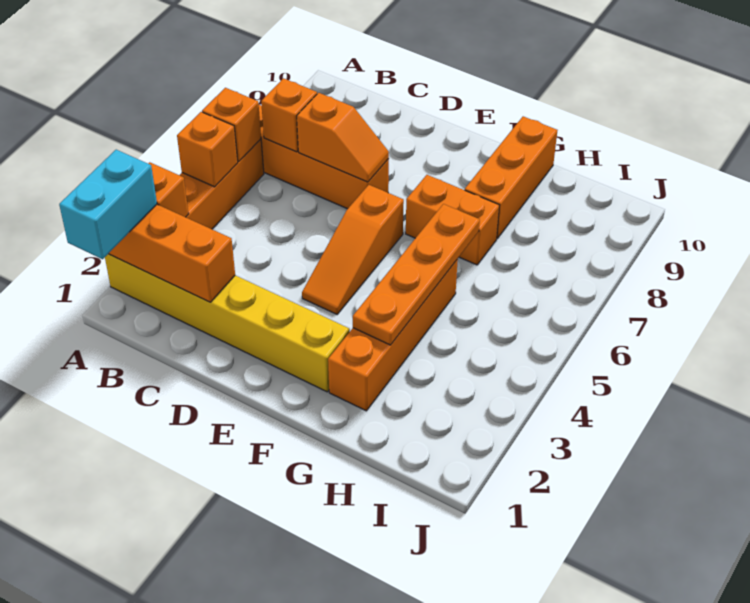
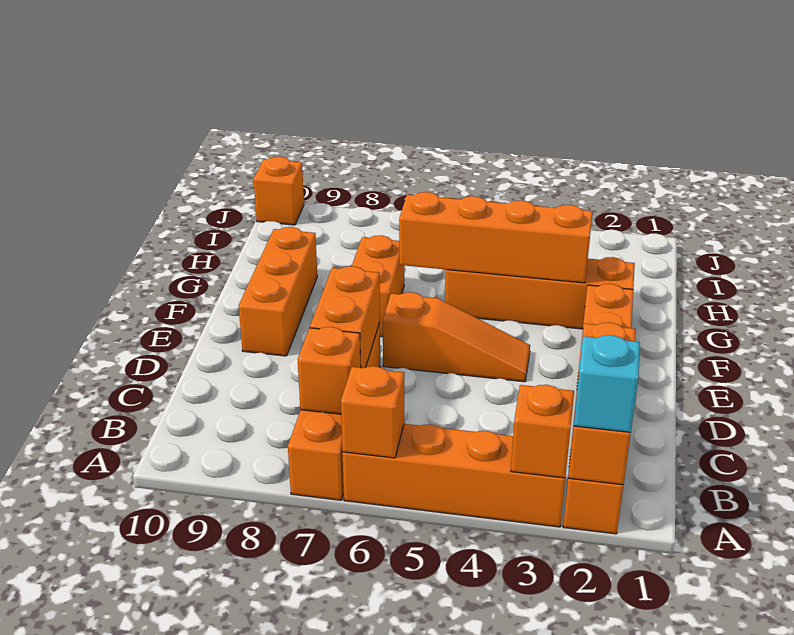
cyan 1x2 brick [59,150,157,259] -> cyan 1x1 brick [573,335,640,432]
yellow 1x6 brick [105,254,350,392] -> orange 1x6 brick [563,284,633,534]
orange 1x1 brick [177,112,238,187] -> orange 1x1 brick moved to [254,157,304,225]
orange 1x2 slope [297,93,389,182] -> orange 1x2 brick [310,266,380,368]
orange 1x4 plate [353,204,480,345] -> orange 1x4 brick [399,192,593,283]
orange 1x3 brick [465,116,558,238] -> orange 1x3 brick turned to [239,227,317,356]

